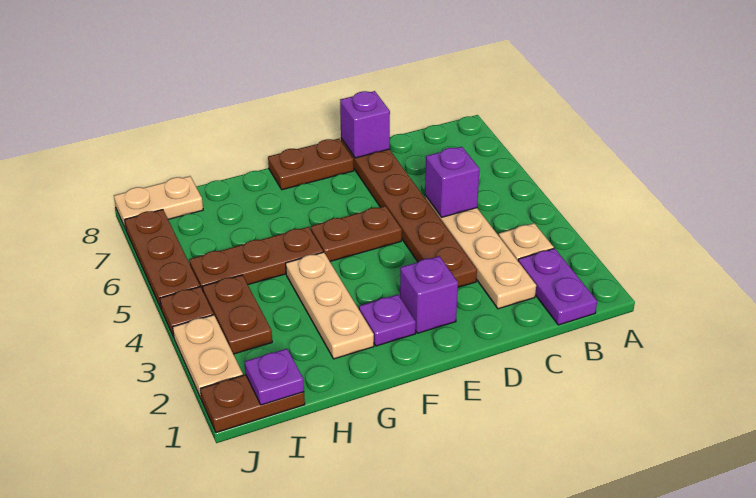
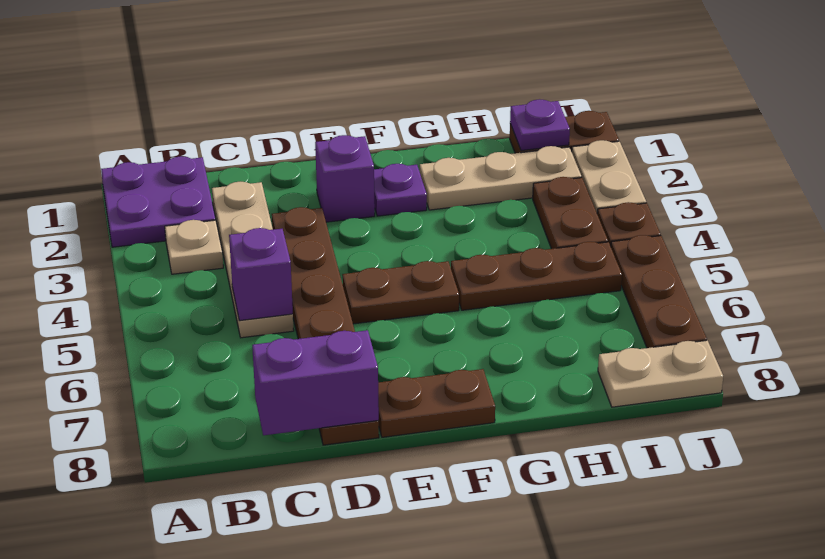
purple 1x2 plate [518,248,597,325] -> purple 2x2 plate [101,156,216,247]
purple 1x1 brick [340,91,390,158] -> purple 1x2 brick [252,330,379,435]
tan 1x3 plate [286,252,374,359] -> tan 1x3 plate turned to [420,146,582,210]

